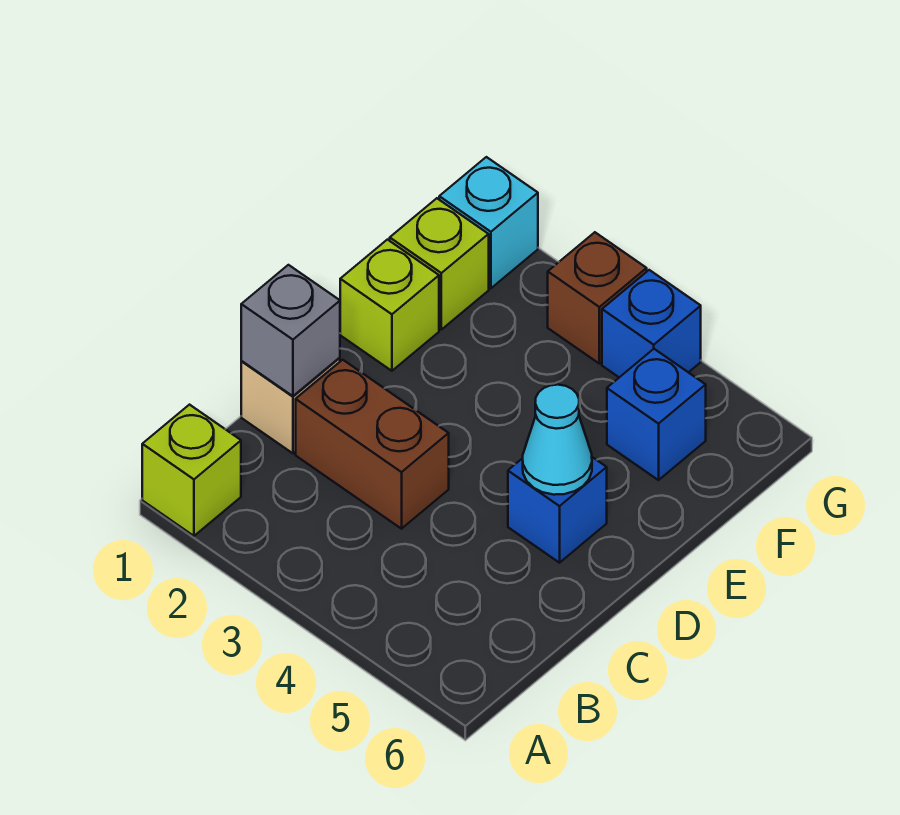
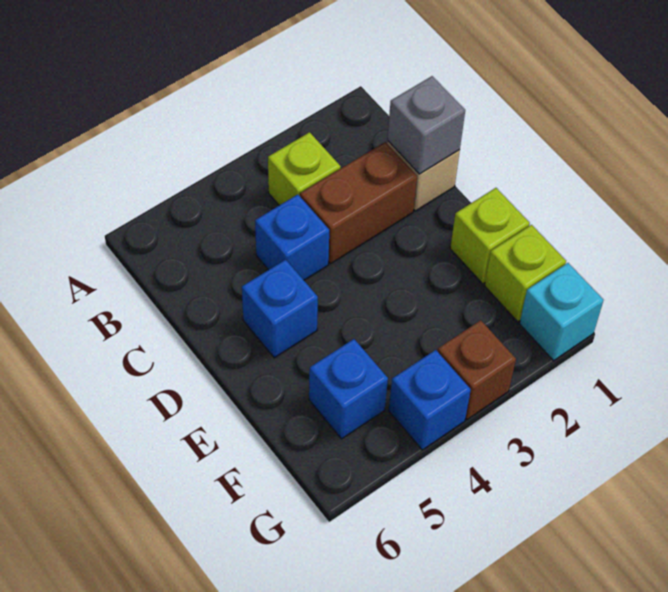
lime 1x1 brick [142,405,241,536] -> lime 1x1 brick moved to [268,132,341,205]
none -> blue 1x1 brick [255,195,329,280]
cyan 1x1 cone [523,385,592,495] -> none

